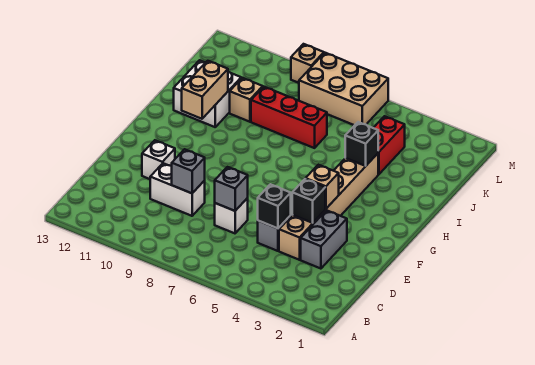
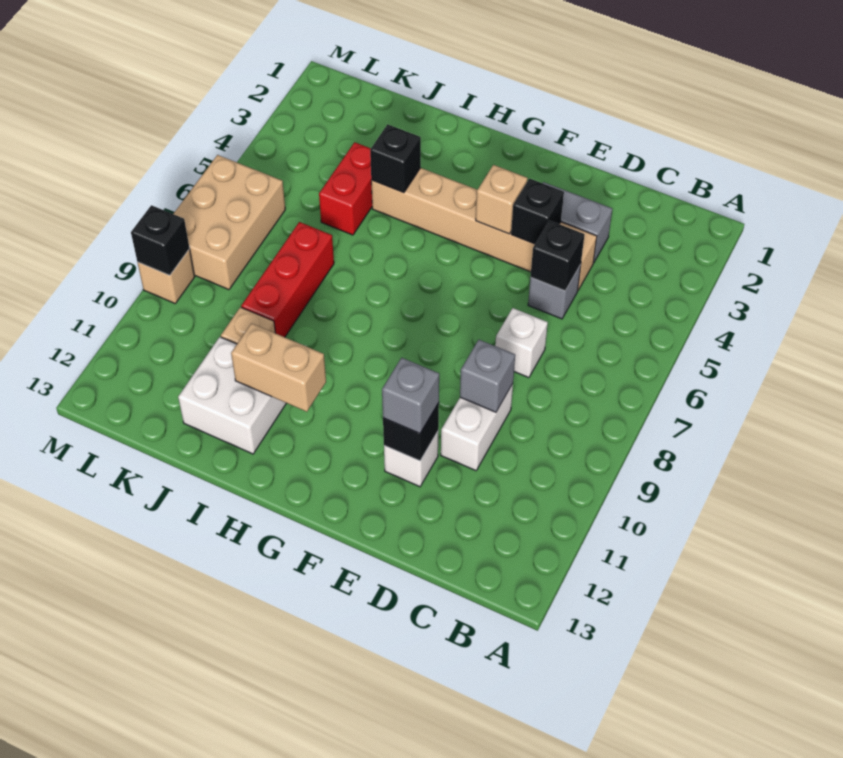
grey 1x1 brick [215,167,248,211] -> grey 1x1 brick moved to [382,358,439,434]
none -> black 1x1 brick [383,403,439,461]
red 1x2 brick [374,116,405,174] -> red 1x2 brick turned to [319,142,372,235]
none -> black 1x1 brick [131,205,190,275]

